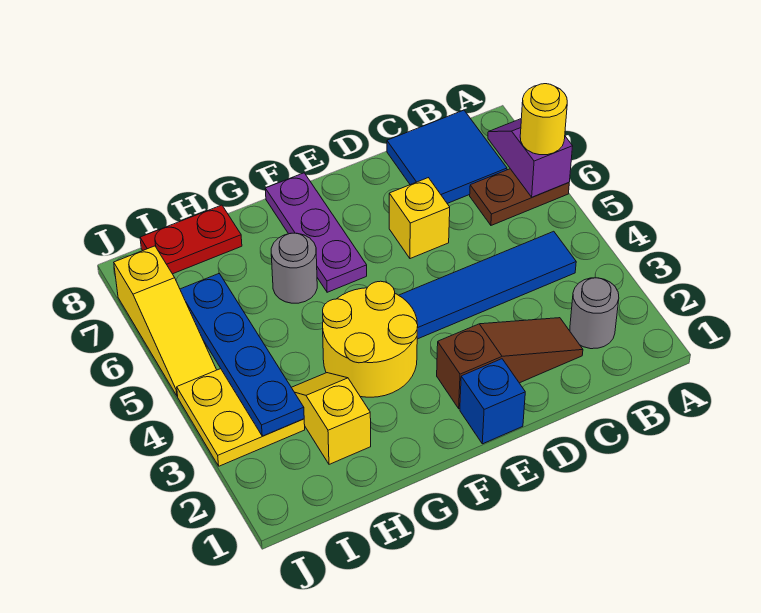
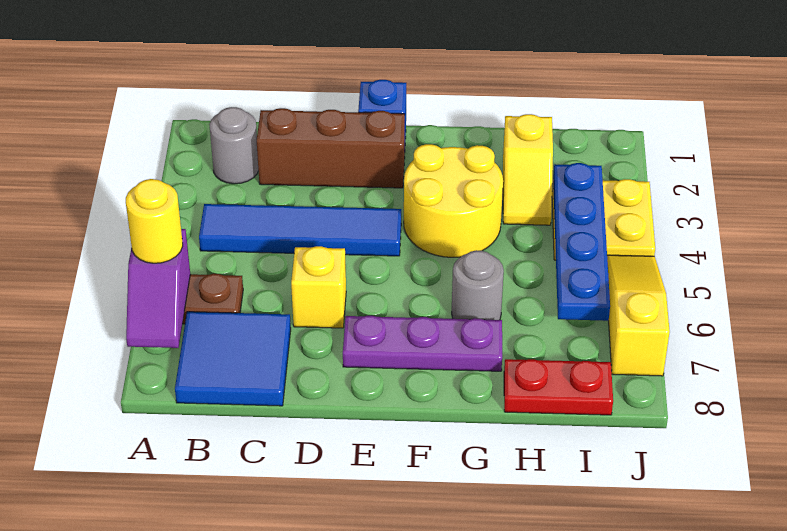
brown 1x3 slope [437,318,583,409] -> brown 1x3 brick [257,108,405,188]
purple 1x3 plate [265,173,367,292] -> purple 1x3 plate turned to [343,316,502,371]

